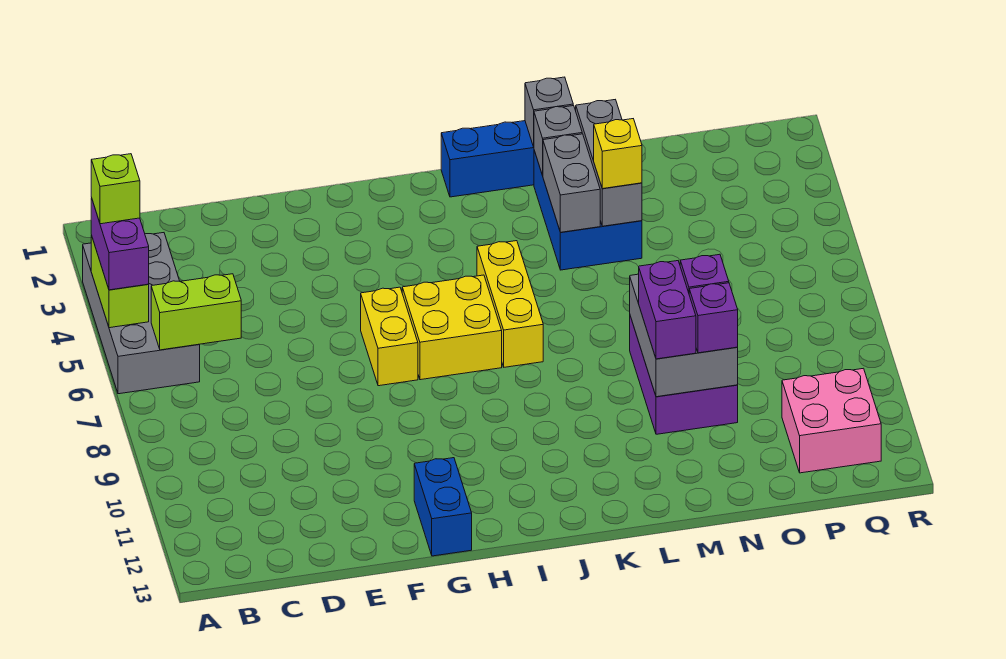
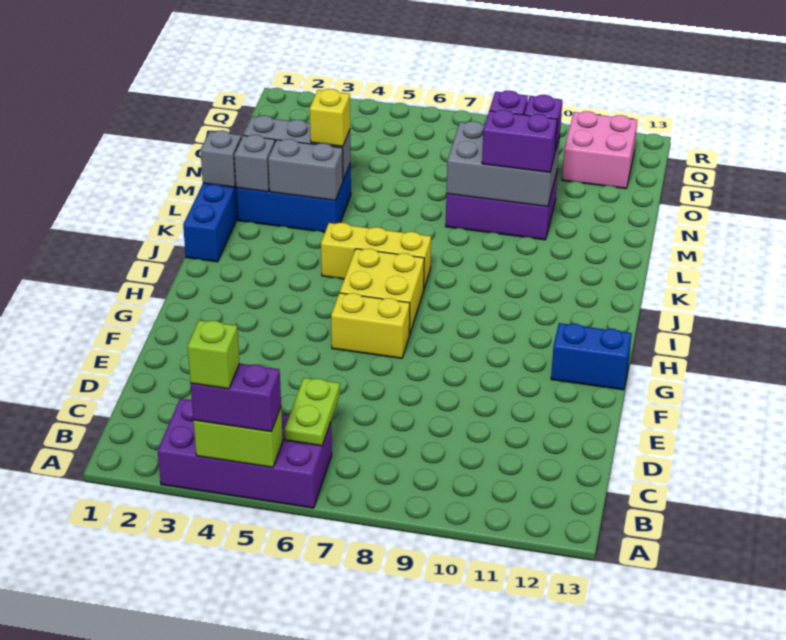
grey 2x4 brick [83,233,200,394] -> purple 2x4 brick [157,398,332,508]
lime 1x2 brick [151,274,241,350] -> lime 1x2 plate [285,378,340,446]

